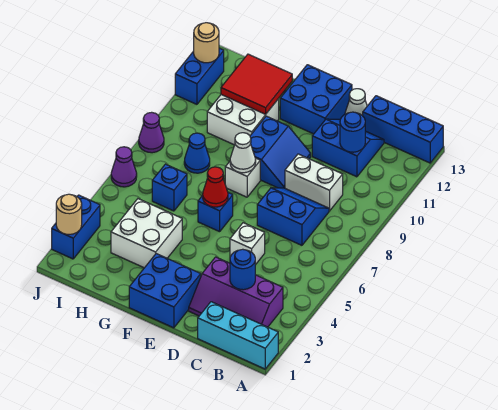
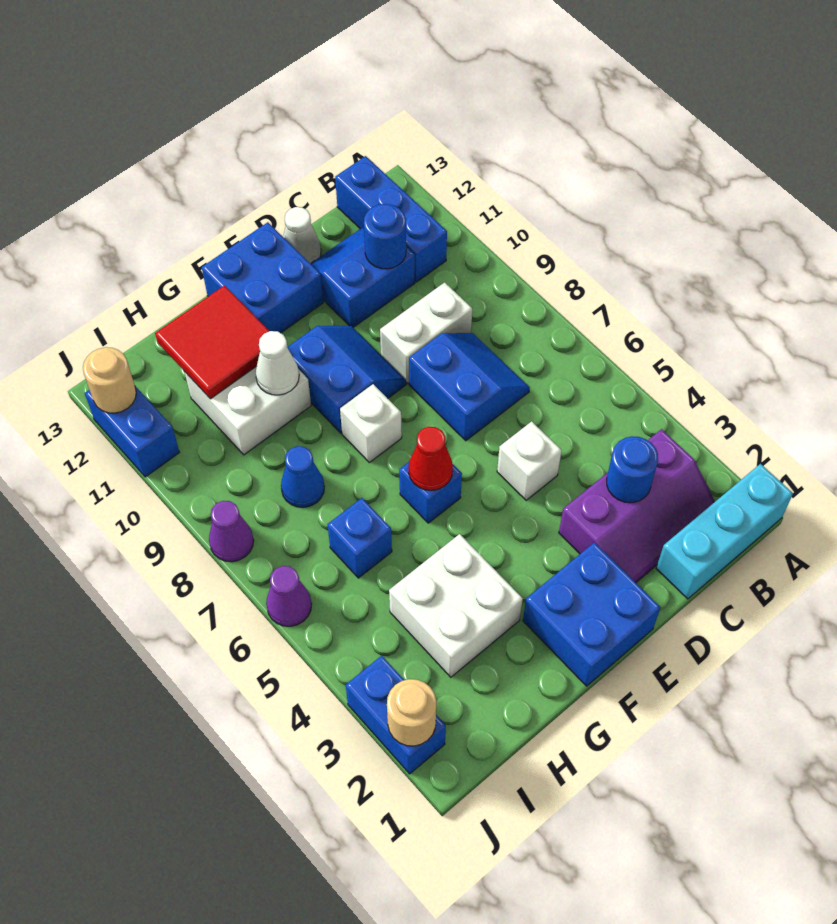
blue 1x3 brick [363,96,443,163] -> blue 1x3 brick turned to [335,156,447,282]
blue 2x2 slope [257,188,329,245] -> blue 2x2 slope turned to [409,333,530,441]
white 1x1 cone [230,133,256,173] -> white 1x1 cone moved to [256,331,299,395]

